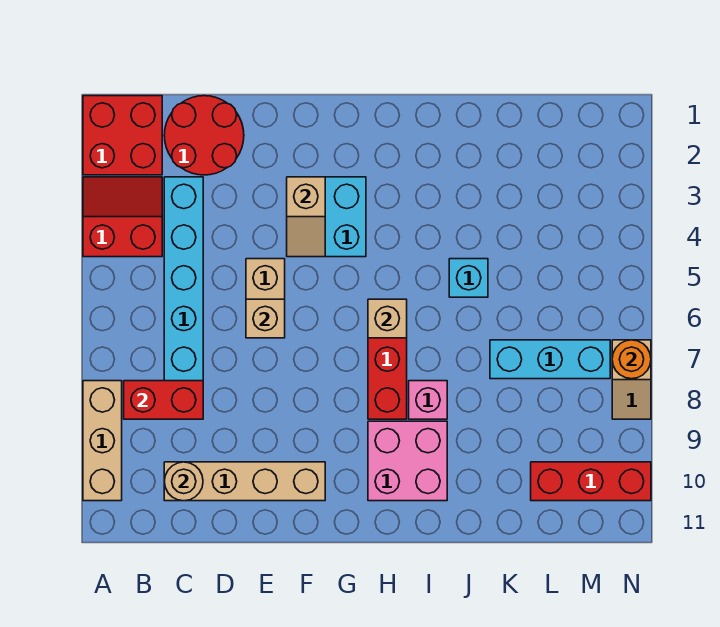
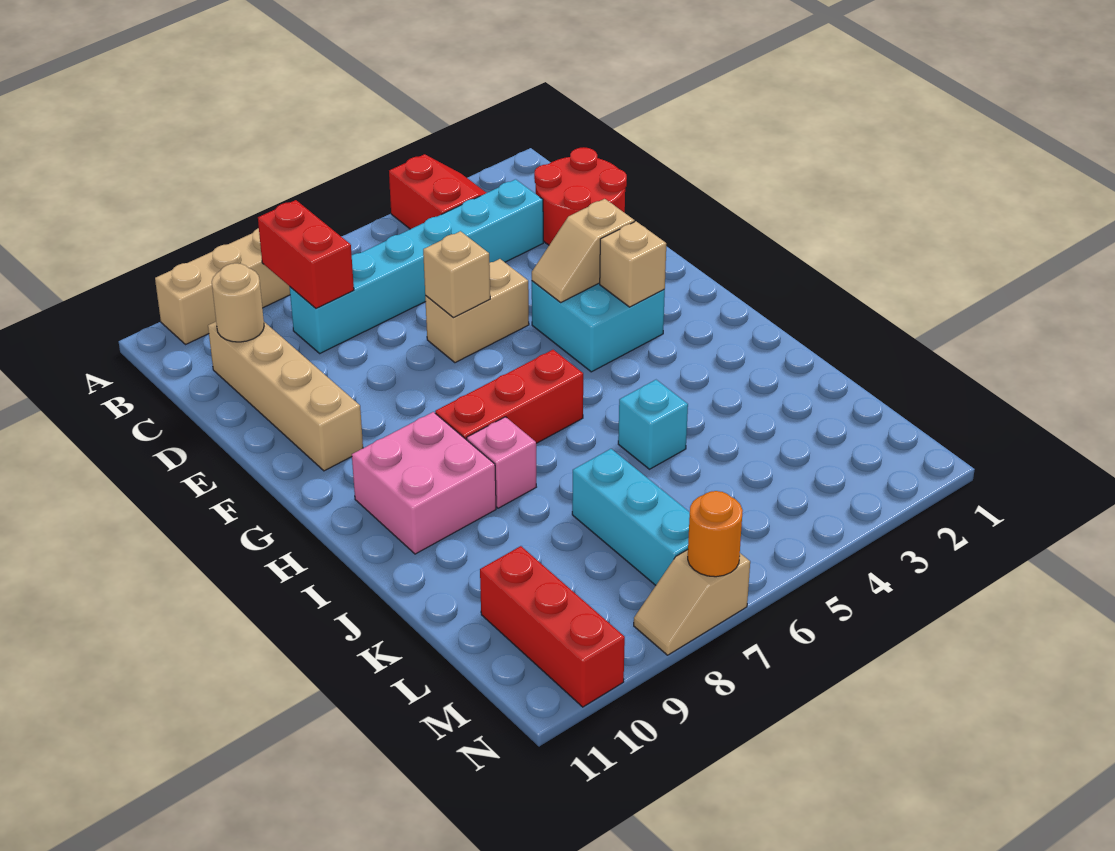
red 2x2 brick [83,96,162,175] -> none
tan 1x1 brick [368,299,407,338] -> tan 1x1 brick moved to [600,221,666,307]

